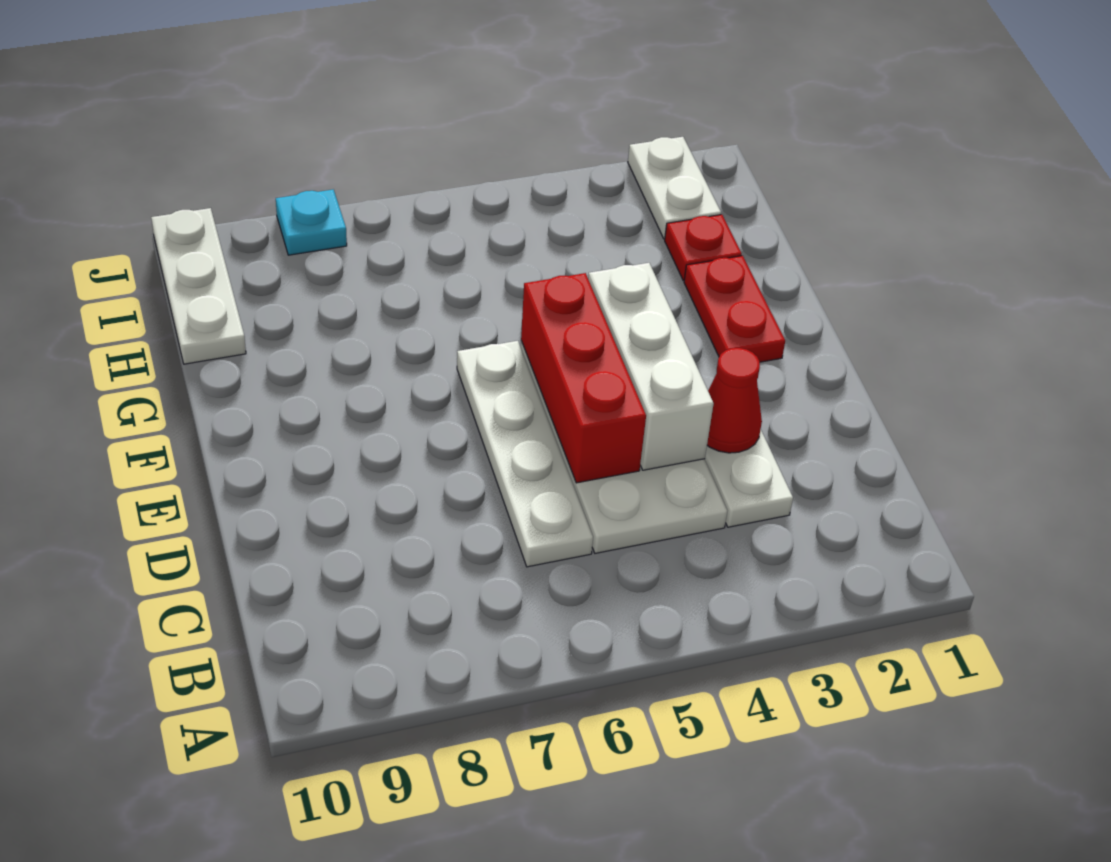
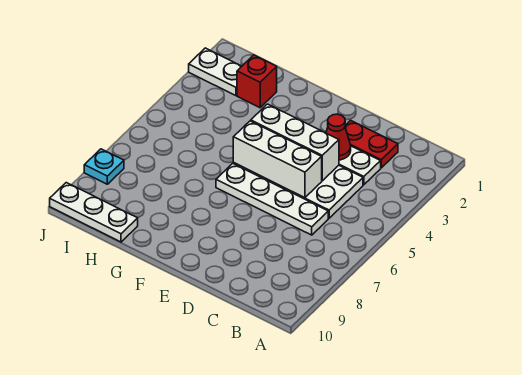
red 1x3 brick [521,273,646,483] -> white 1x3 brick [233,121,322,198]
red 1x2 plate [684,256,785,362] -> red 1x2 plate moved to [345,120,398,168]
red 1x1 plate [665,215,742,281] -> red 1x1 brick [237,55,277,108]

